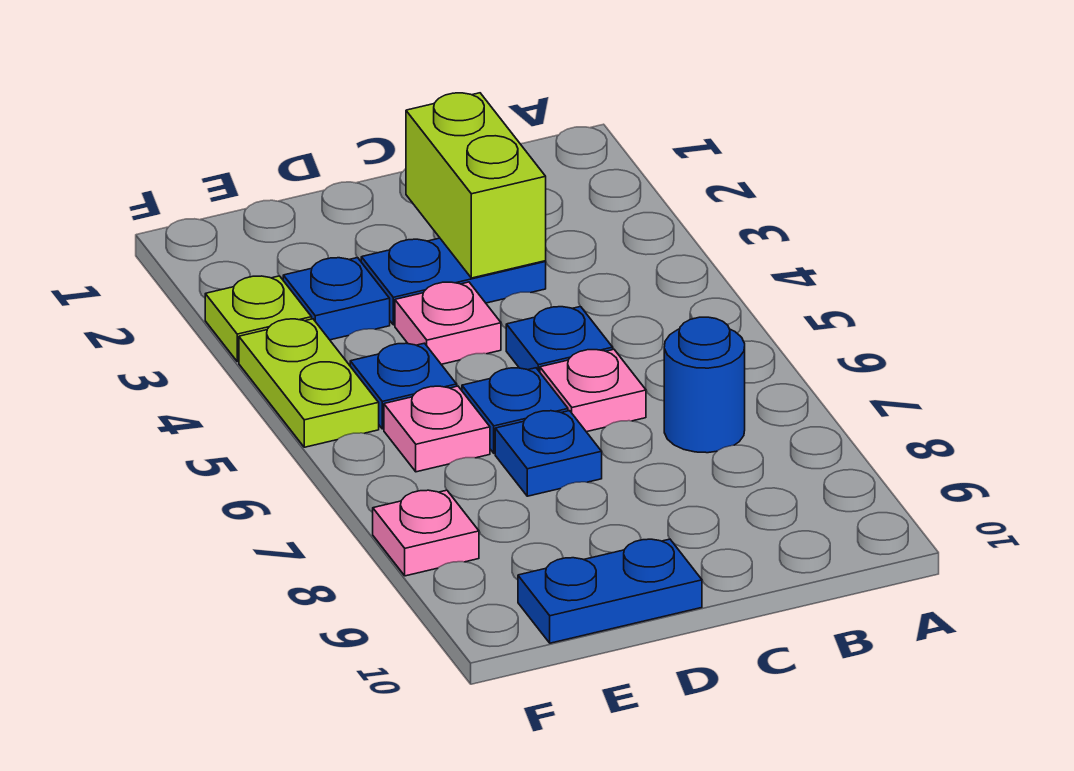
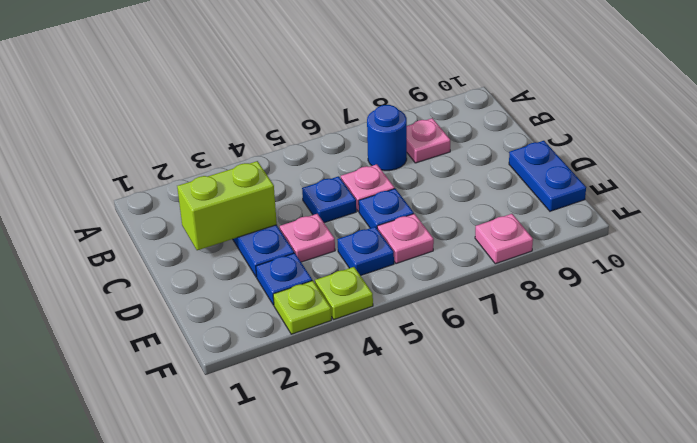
none -> pink 1x1 plate [407,118,450,163]
blue 1x1 plate [495,411,602,496] -> none
lime 1x2 plate [239,319,379,447] -> lime 1x1 plate [315,267,373,320]

